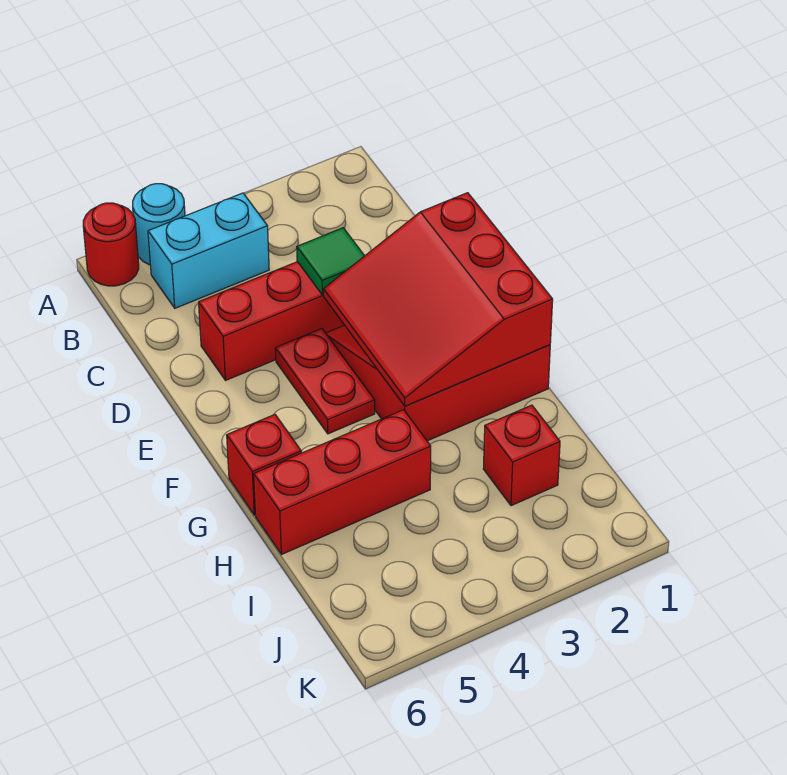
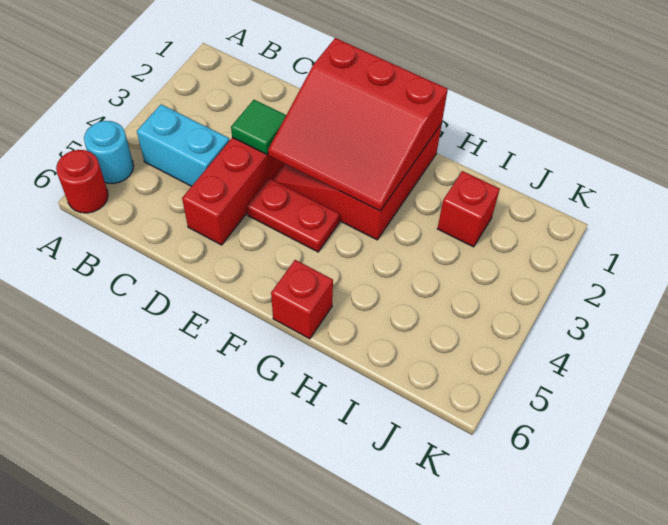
cyan 1x2 brick [148,193,269,308] -> cyan 1x2 brick turned to [137,104,230,186]
red 1x3 brick [254,410,431,554] -> none

